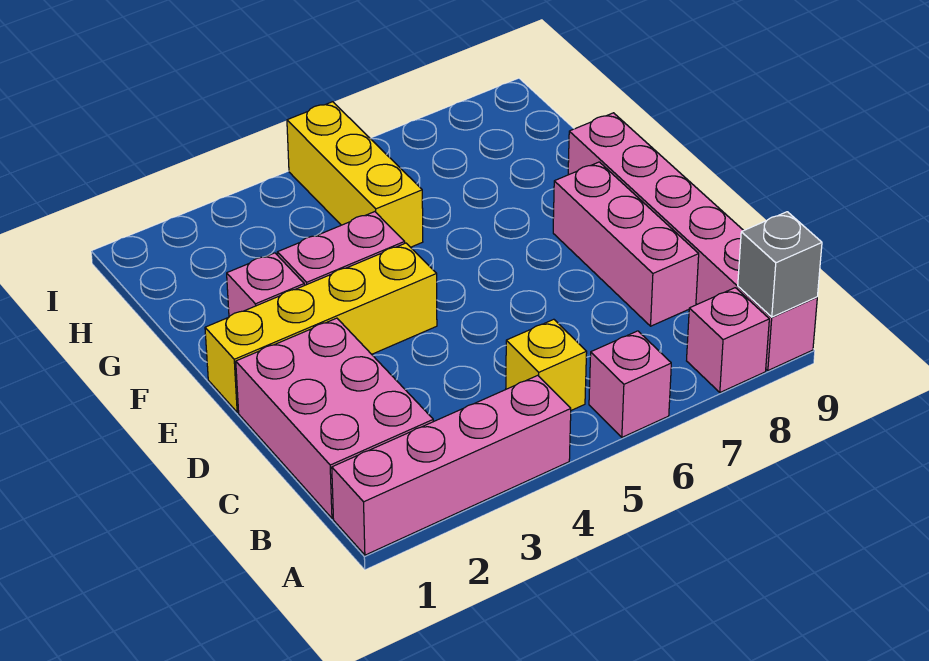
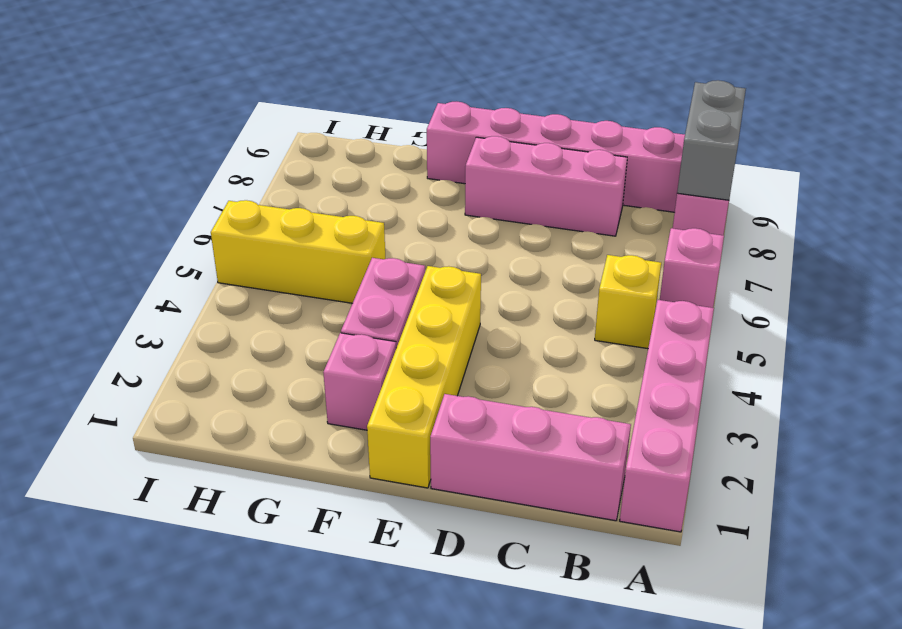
grey 1x1 brick [738,212,822,317] -> grey 1x2 brick [677,80,746,200]
pink 2x3 brick [236,318,433,518] -> pink 1x3 brick [430,394,631,521]

